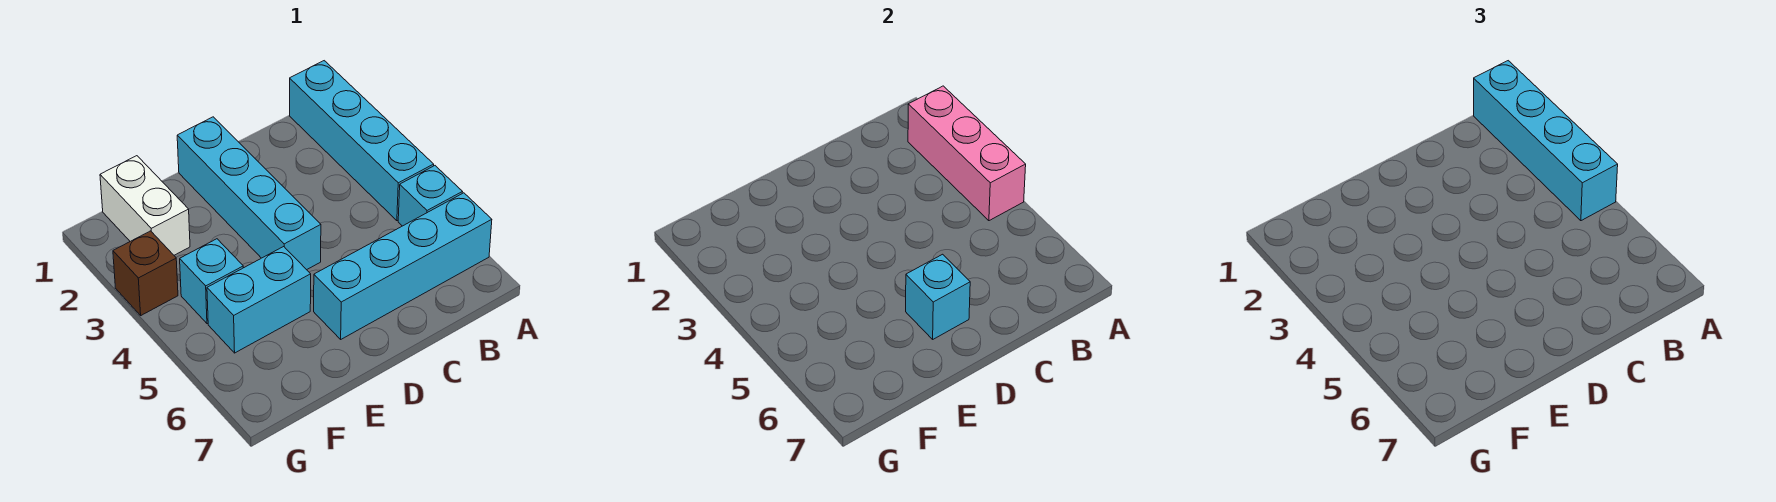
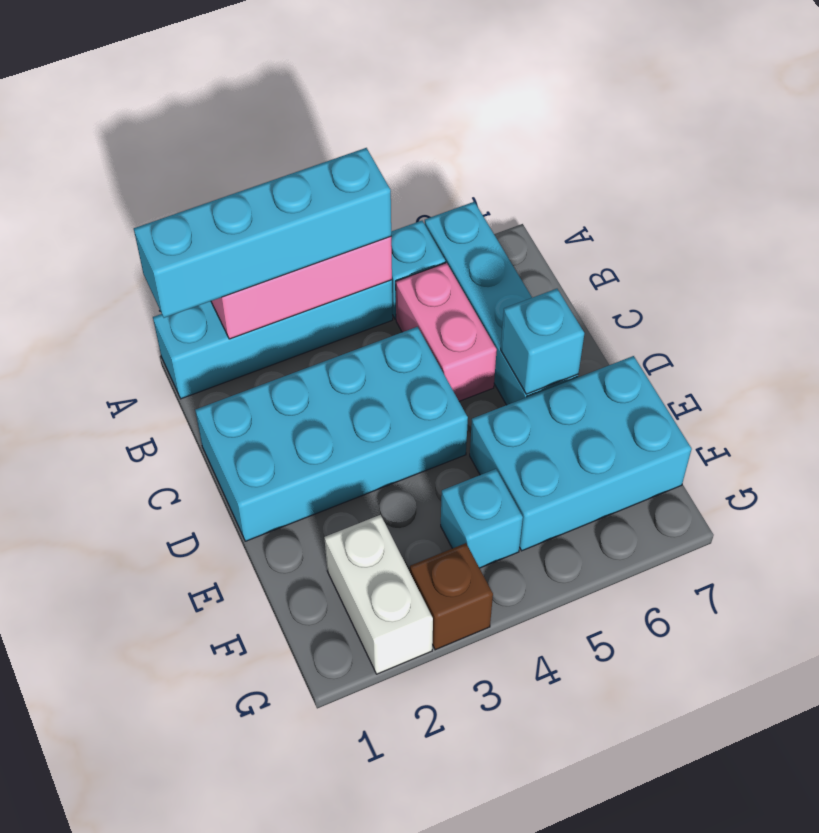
none -> pink 1x2 brick [396,263,497,401]
cyan 1x4 brick [177,117,321,270] -> cyan 2x4 brick [195,327,468,541]
cyan 1x2 brick [207,247,311,353] -> cyan 2x3 brick [470,356,692,551]
white 1x2 brick [100,156,190,255] -> white 1x2 brick turned to [324,515,433,674]

